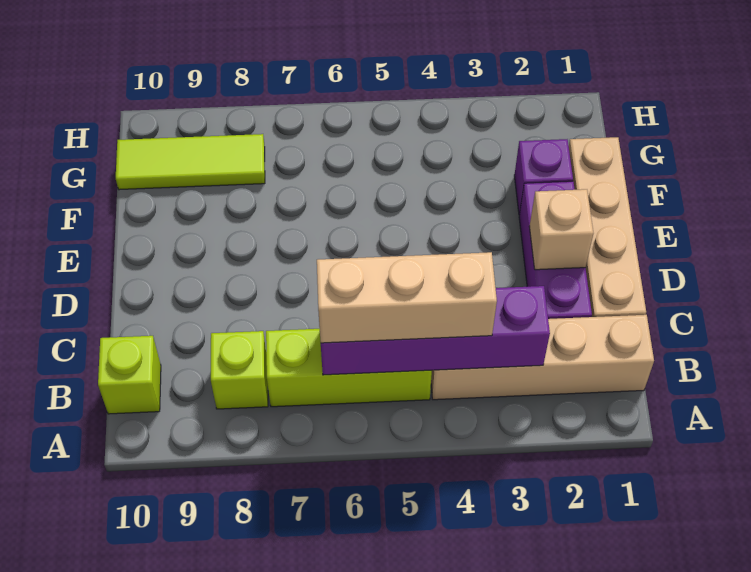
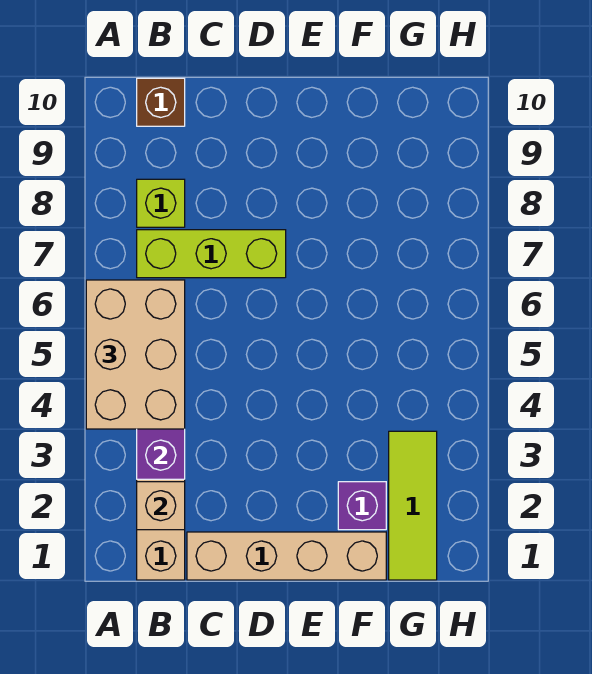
tan 1x3 brick [317,252,497,343] -> tan 2x3 brick [86,280,185,429]
lime 1x3 brick [266,329,432,407] -> lime 1x3 brick turned to [137,230,286,278]
lime 1x1 brick [98,336,161,414] -> brown 1x1 brick [137,78,185,126]
purple 1x3 brick [519,181,592,319] -> none
tan 1x1 brick [529,189,593,270] -> tan 1x1 brick moved to [137,482,185,530]
lime 1x3 tile [116,134,265,190] -> lime 1x3 tile moved to [389,431,437,580]

